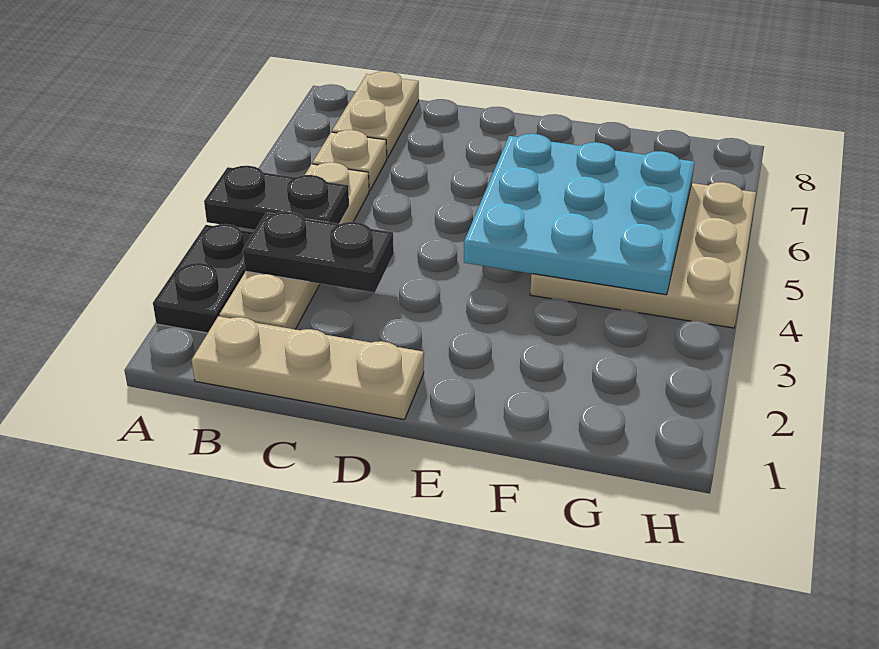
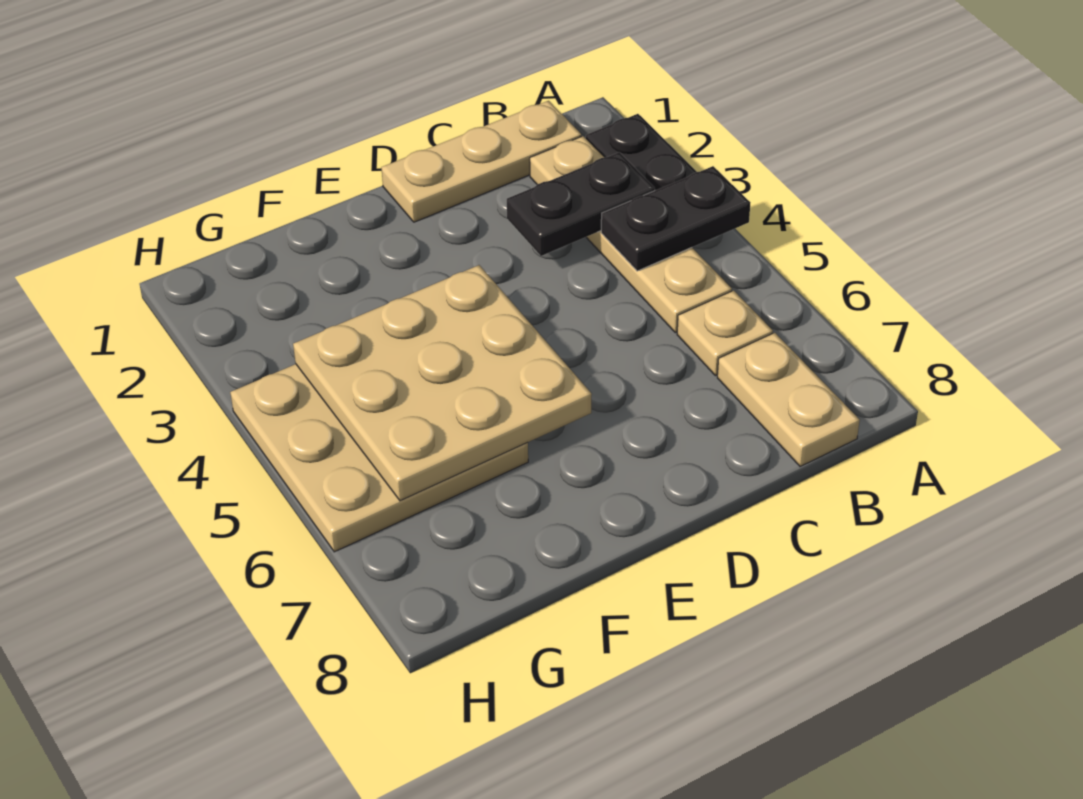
cyan 3x3 plate [464,134,694,295] -> tan 3x3 plate [293,265,592,501]

